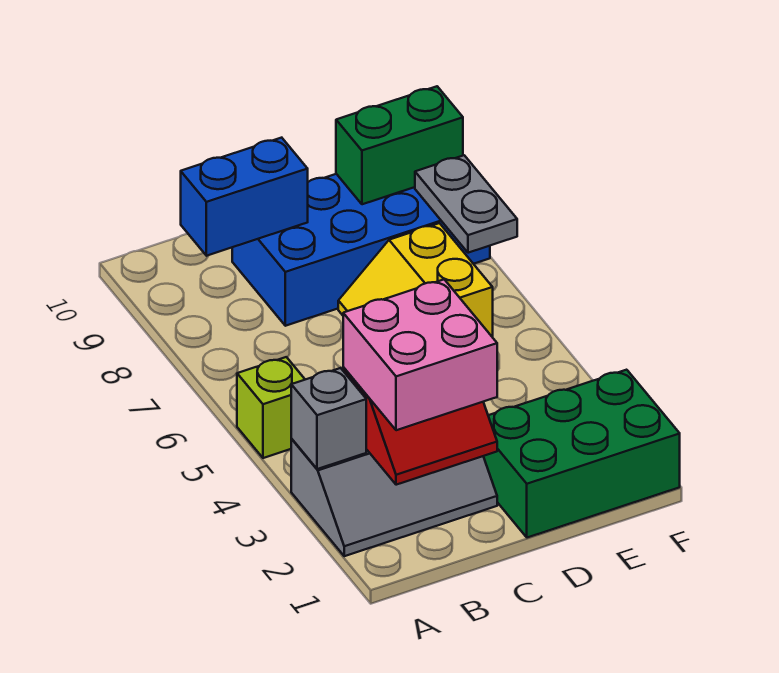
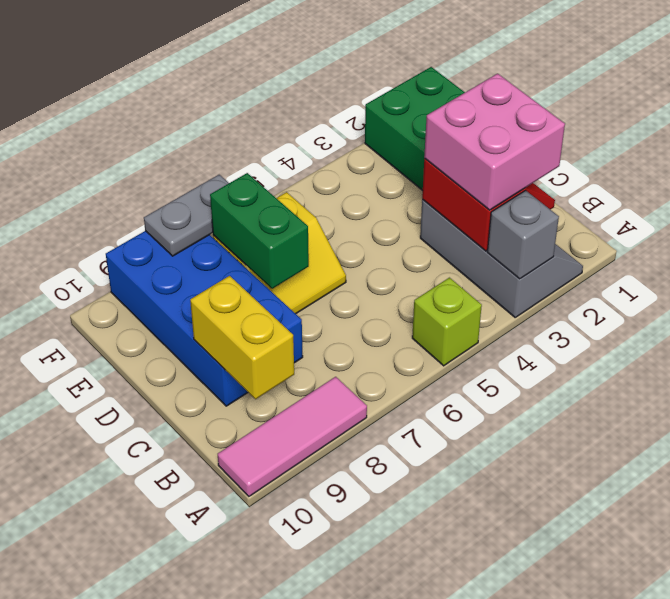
none -> pink 1x3 tile [218,377,367,496]
blue 1x2 brick [181,138,308,256] -> yellow 1x2 brick [190,276,294,399]
green 1x2 brick [336,86,463,204] -> green 1x2 brick moved to [210,173,309,289]

